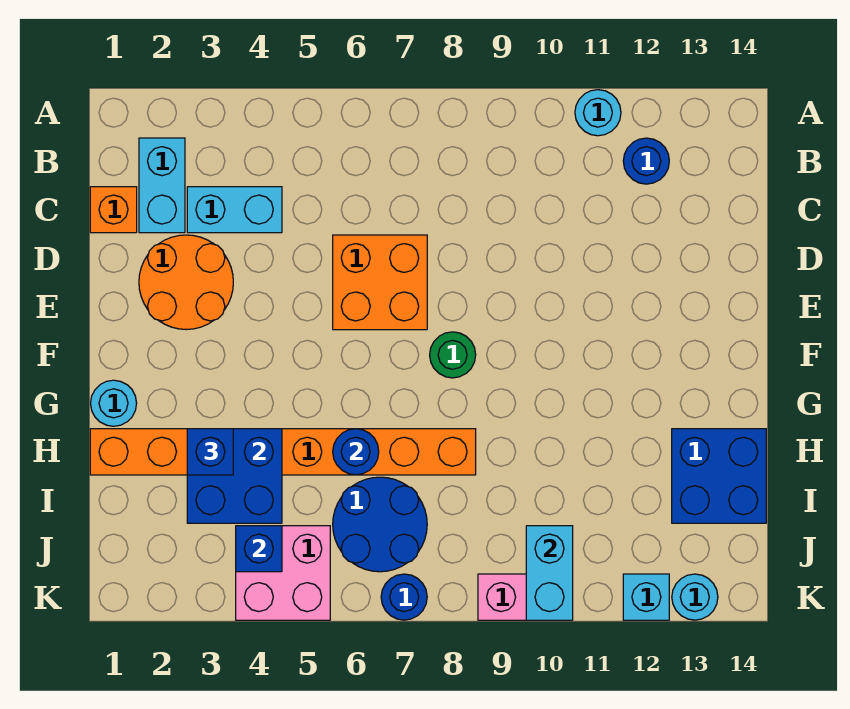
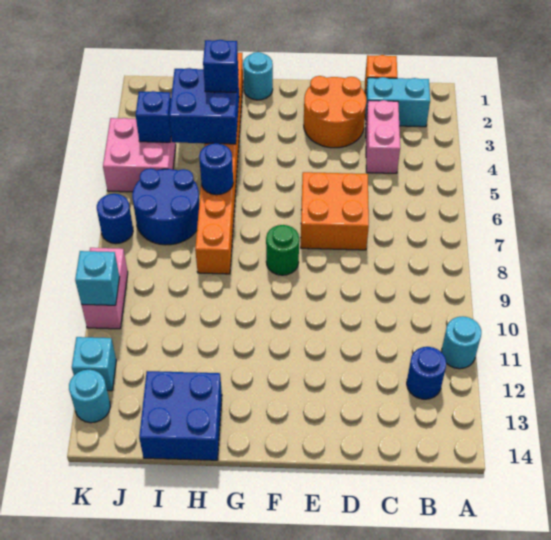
cyan 1x2 brick [187,187,282,233] -> pink 1x2 brick [366,100,400,173]
cyan 1x2 brick [526,526,573,620] -> cyan 1x1 brick [75,251,120,305]

